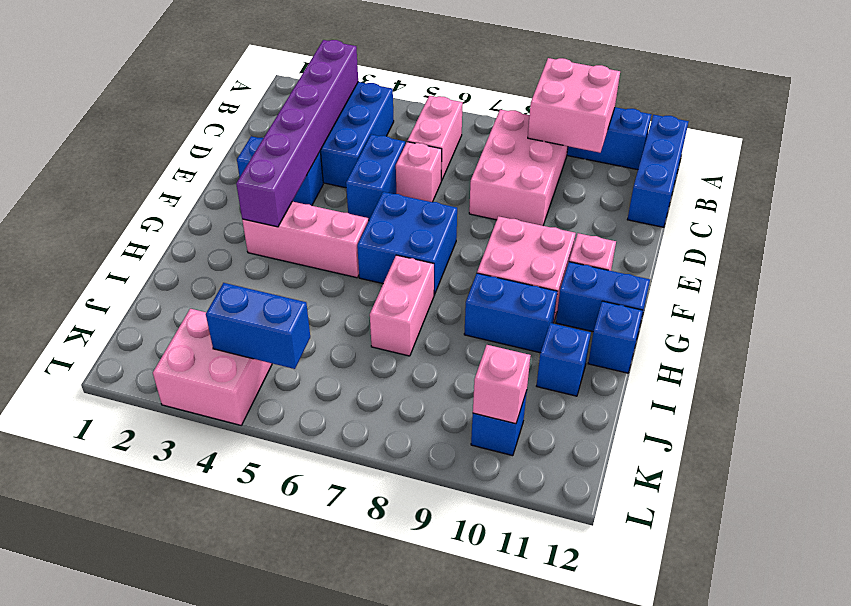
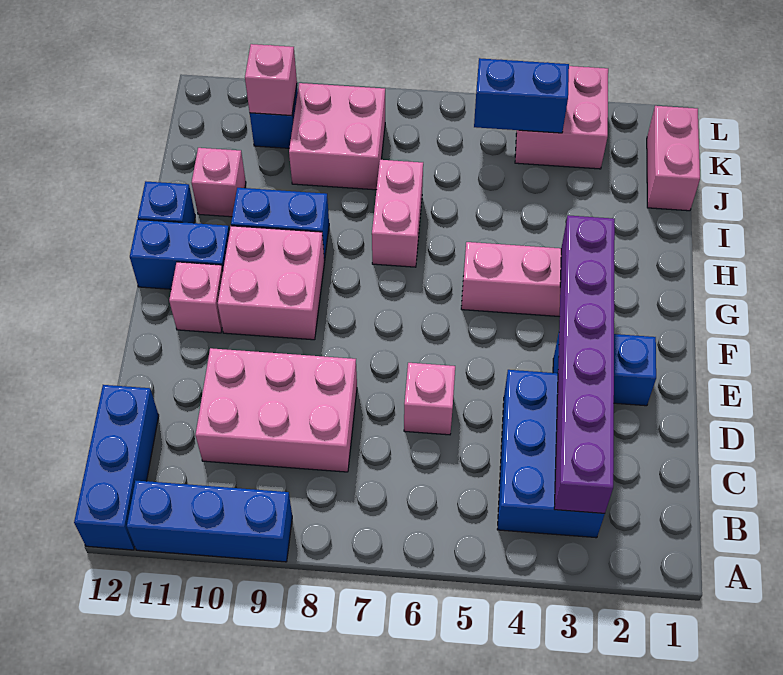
pink 2x2 brick [528,58,620,153] -> pink 2x2 brick moved to [289,83,385,190]
pink 1x2 brick [407,96,463,181] -> pink 1x2 brick moved to [647,106,700,211]
pink 2x3 brick [469,109,568,226] -> pink 2x3 brick turned to [196,348,357,472]
blue 1x2 brick [346,134,405,220] -> none
blue 2x2 brick [357,192,457,295] -> none
blue 1x1 brick [537,323,591,396] -> pink 1x1 brick [192,148,246,217]

